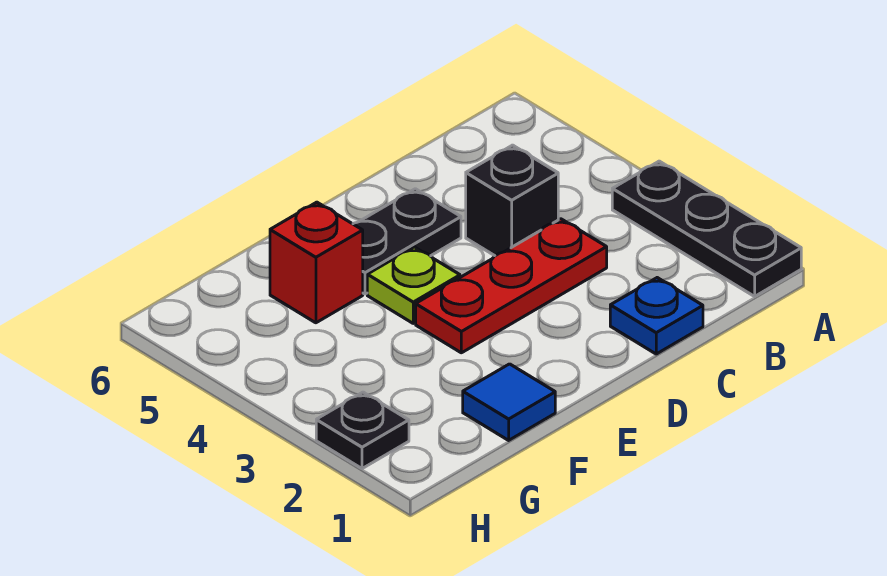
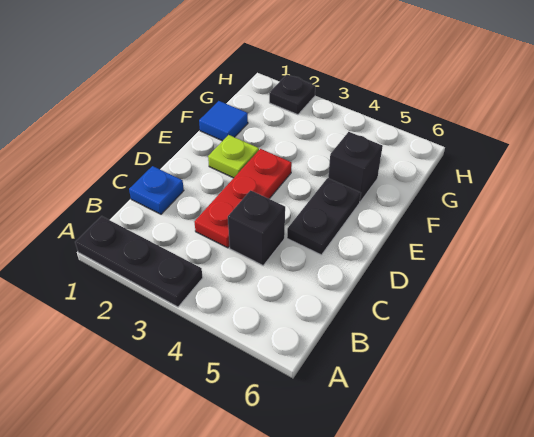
lime 1x1 plate [367,247,460,323] -> lime 1x1 plate moved to [208,135,259,178]
red 1x1 brick [270,202,363,323] -> black 1x1 brick [328,132,383,202]

